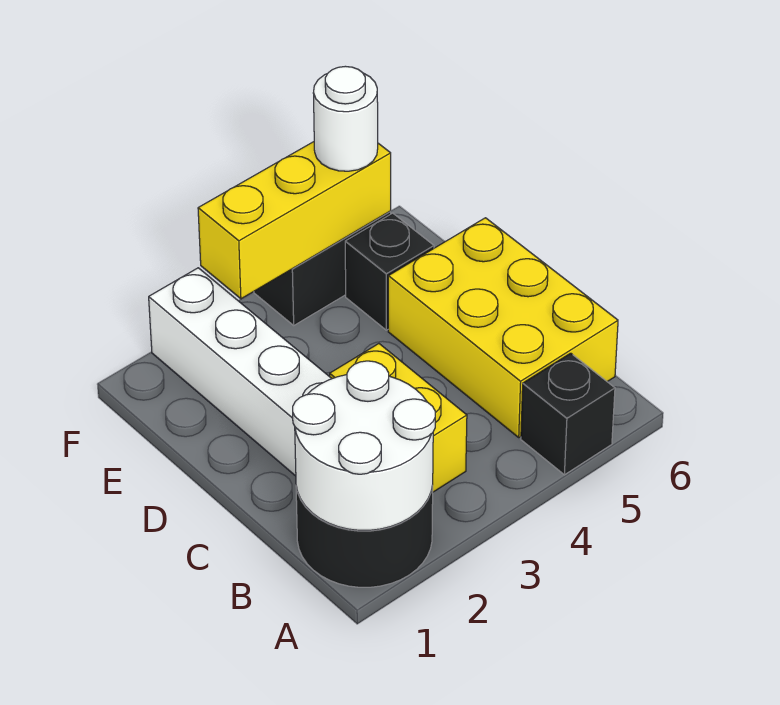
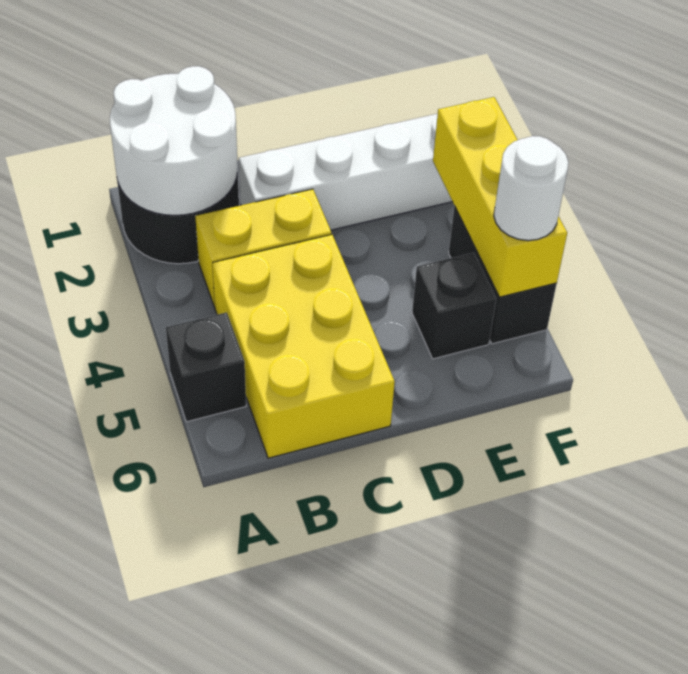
yellow 2x3 brick [388,218,618,437] -> yellow 2x3 brick turned to [212,235,395,458]

